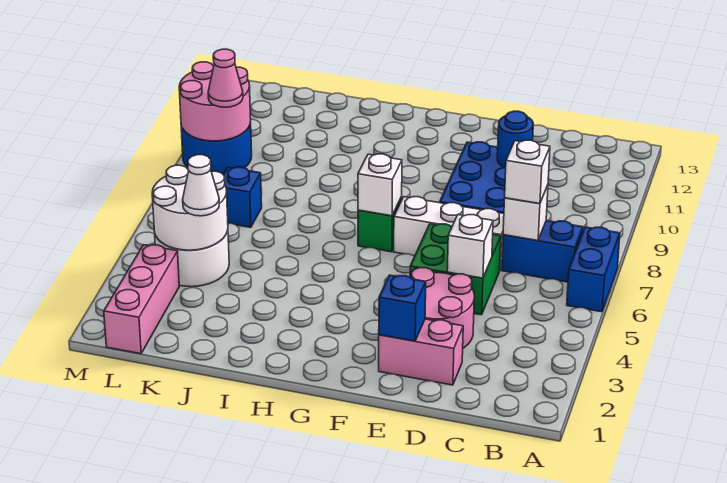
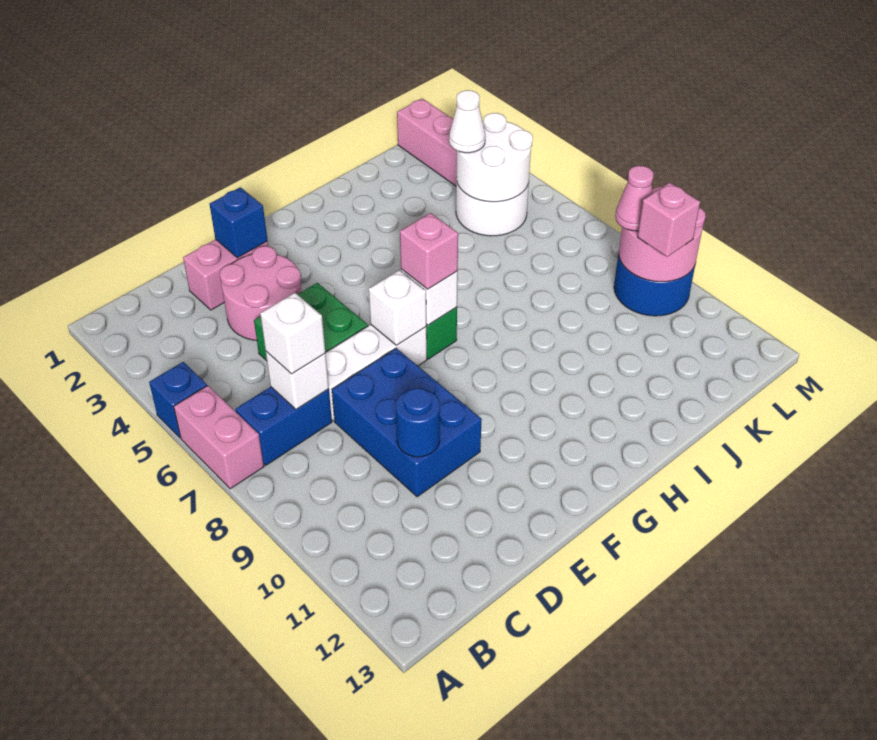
blue 1x2 brick [567,227,620,312] -> pink 1x2 brick [174,386,264,489]
white 1x1 brick [447,215,493,278] -> white 1x1 brick moved to [369,270,426,345]
none -> pink 1x1 brick [400,213,458,289]
blue 1x1 brick [223,167,262,228] -> blue 1x1 brick moved to [149,362,207,438]
none -> pink 1x1 brick [638,183,700,257]

